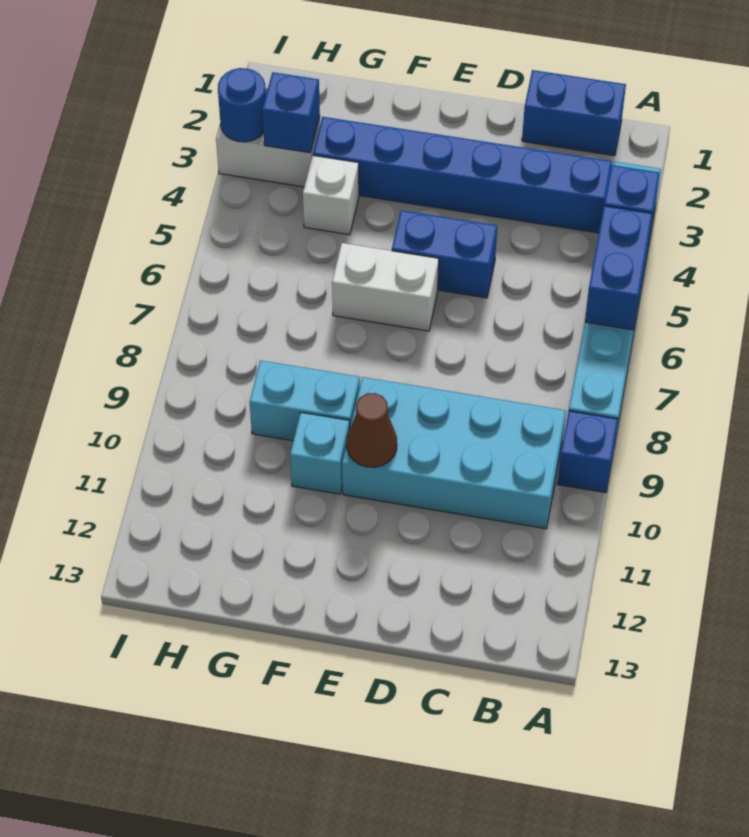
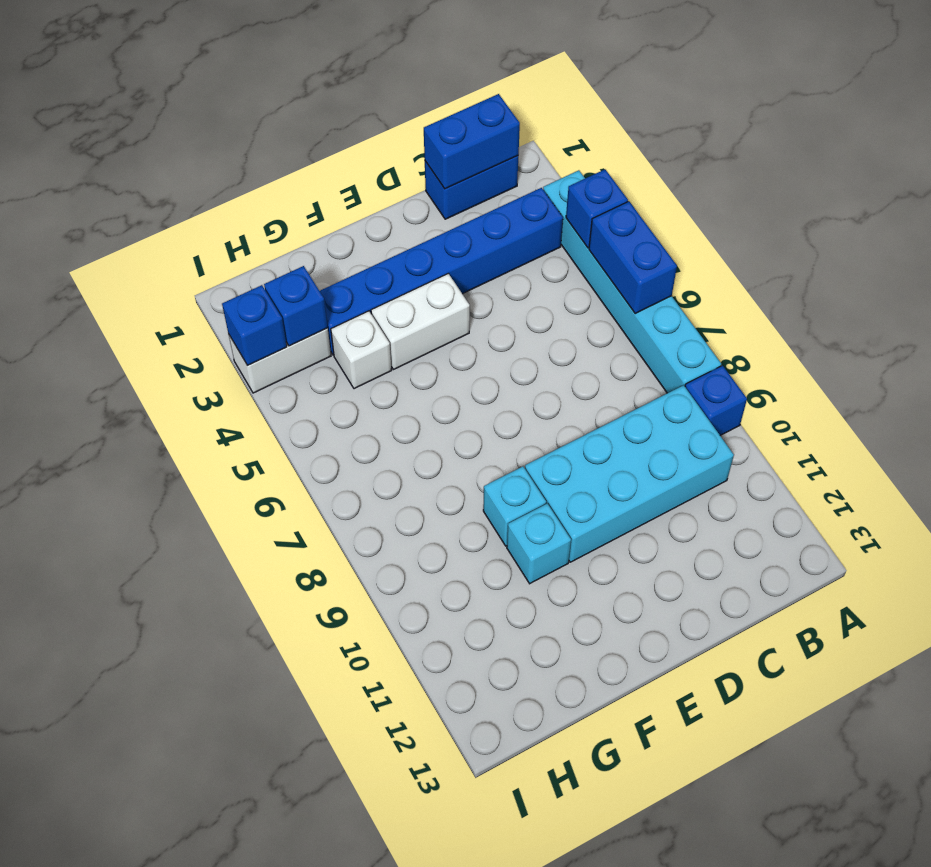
blue 1x2 brick [392,210,497,298] -> blue 1x2 brick moved to [424,94,520,189]
white 1x2 brick [332,243,439,331] -> white 1x2 brick moved to [371,274,470,370]
brown 1x1 cone [347,393,397,467] -> none
cyan 1x2 brick [250,360,360,441] -> cyan 1x1 brick [483,466,546,546]
blue 1x1 round brick [218,68,266,142] -> blue 1x1 brick [222,285,287,365]

